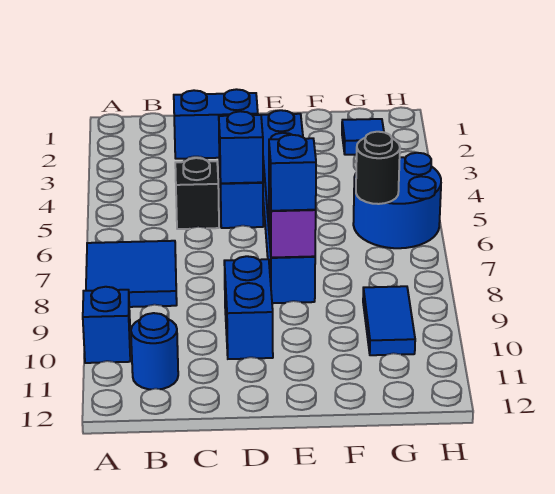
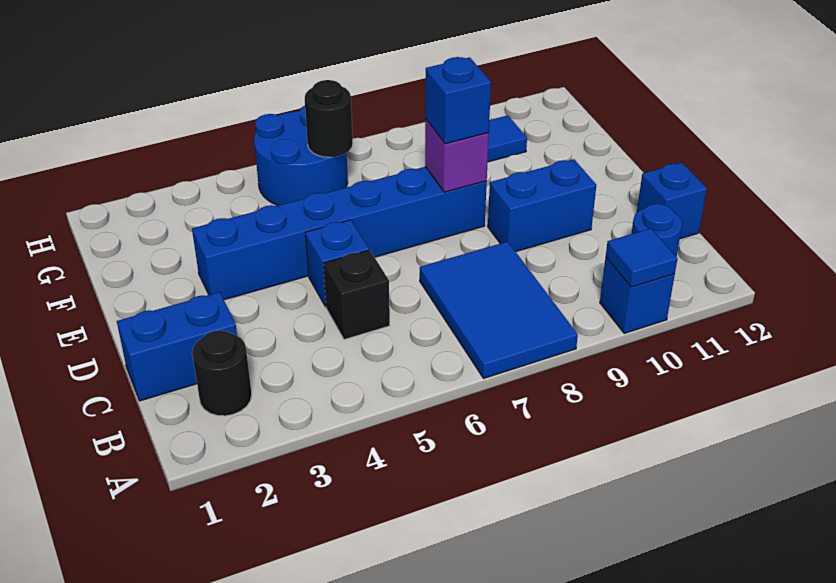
blue 2x2 tile [86,241,177,307] -> blue 2x3 tile [420,242,578,378]
none -> black 1x1 round brick [192,330,252,416]
blue 1x2 brick [174,89,258,159] -> blue 1x2 brick turned to [117,292,237,401]
blue 1x1 brick [219,111,263,183] -> blue 1x1 brick moved to [637,163,707,239]
blue 1x1 tile [342,119,384,155] -> blue 1x1 tile moved to [606,228,677,287]

